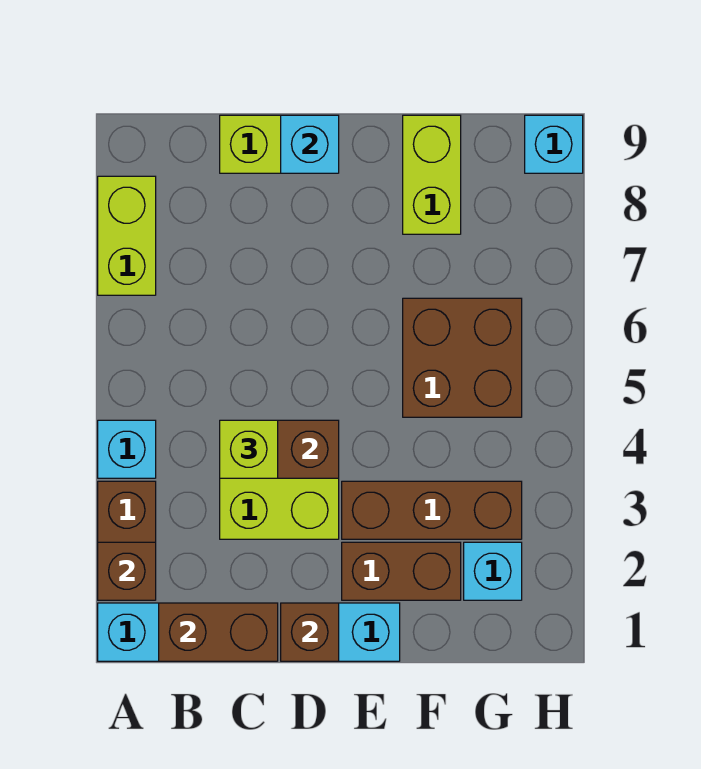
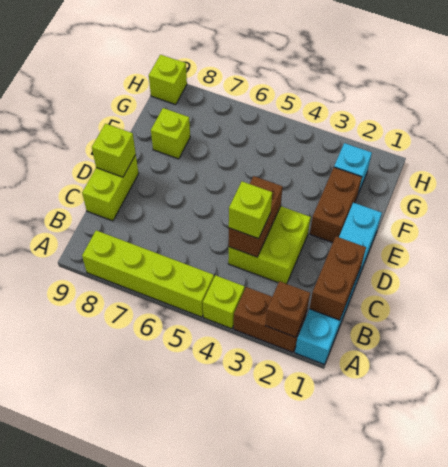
cyan 1x1 brick [98,420,156,478] -> lime 1x1 brick [203,275,244,329]
lime 1x2 brick [98,176,156,295] -> lime 1x4 brick [82,230,214,317]
brown 1x1 brick [281,603,339,661] -> none
cyan 1x1 brick [281,115,339,173] -> lime 1x1 brick [92,124,136,177]
brown 1x3 brick [342,481,522,539] -> none
brown 2x2 brick [403,298,522,417] -> none
lime 1x2 brick [403,115,461,234] -> lime 1x1 brick [151,108,190,159]
cyan 1x1 brick [525,115,583,173] -> lime 1x1 brick [149,55,187,105]

